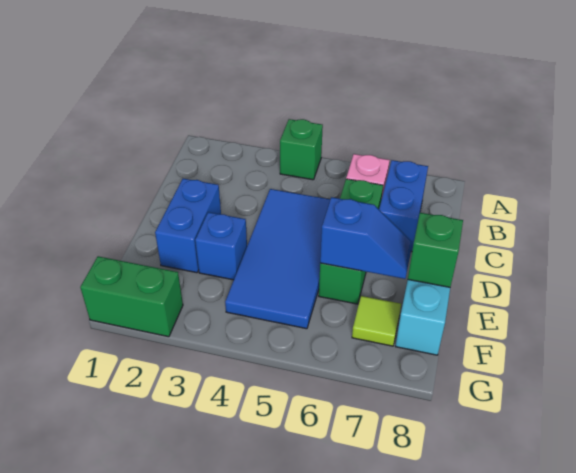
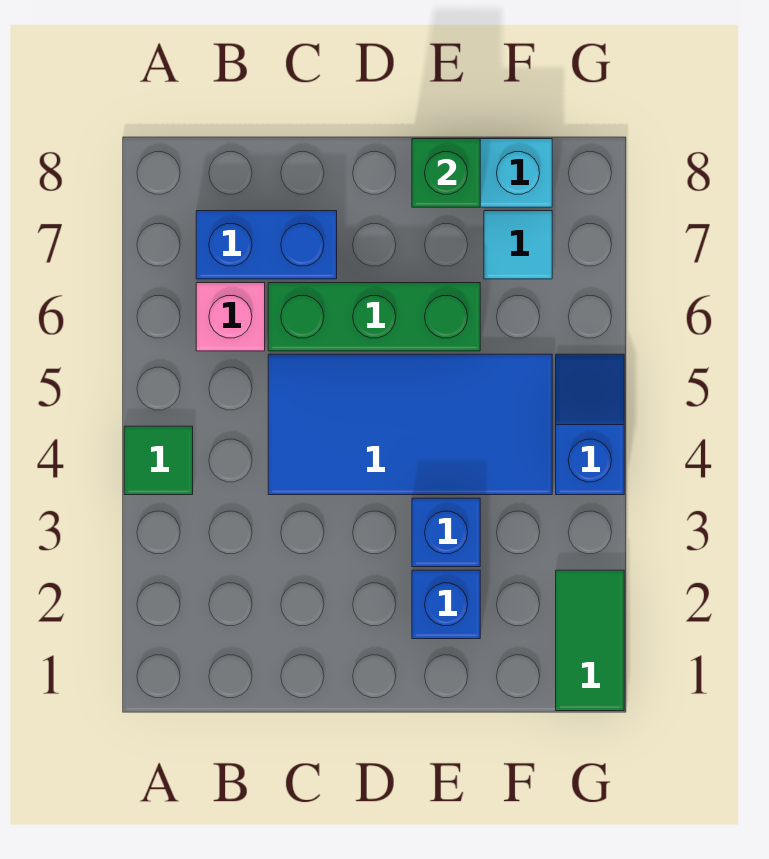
green 1x1 brick [280,119,323,180] -> green 1x1 tile [124,426,193,495]
blue 1x2 brick [155,178,221,273] -> blue 1x1 brick [412,570,480,639]
blue 1x2 slope [320,197,413,279] -> blue 1x2 slope moved to [556,354,624,495]
lime 1x1 tile [352,296,401,346] -> cyan 1x1 tile [484,211,552,279]
green 1x2 brick [80,256,183,337] -> green 1x2 tile [556,570,624,711]

